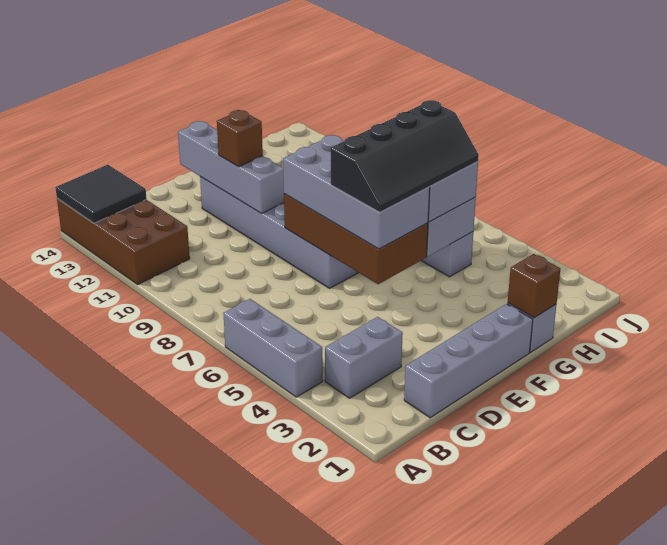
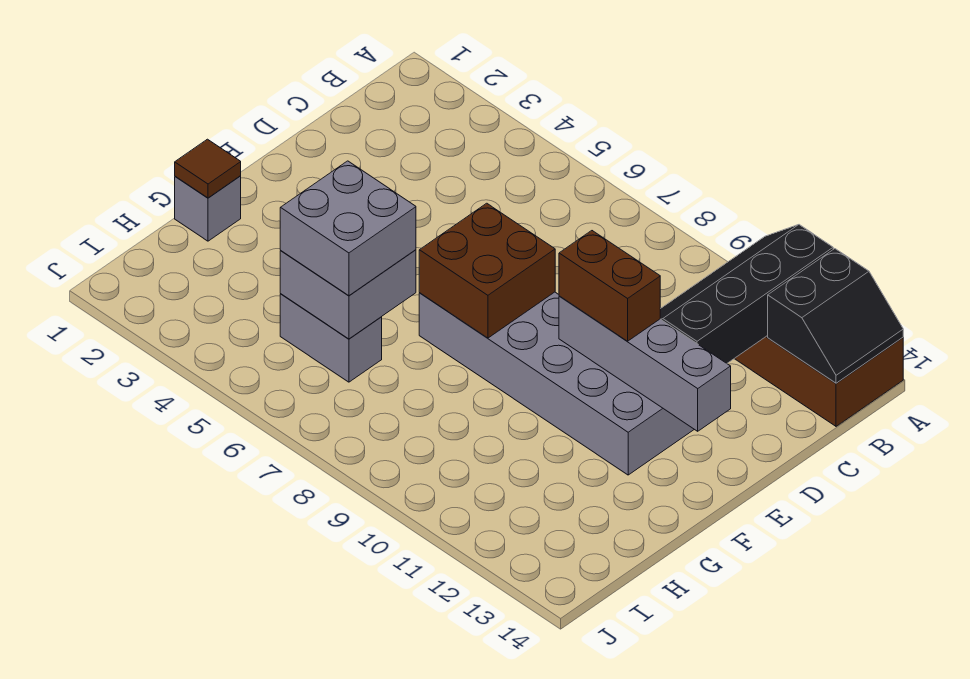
grey 1x3 brick [223,299,323,397] -> none
black 2x2 tile [55,165,147,223] -> black 2x2 slope [768,249,903,383]
grey 1x2 brick [325,317,403,398] -> none
grey 1x4 brick [404,304,533,418] -> none
brown 2x4 brick [284,194,428,284] -> brown 2x2 brick [419,203,555,338]
grey 2x4 brick [283,135,430,249] -> none
black 2x4 slope [330,100,479,212] -> black 2x4 slope moved to [660,225,833,363]
brown 1x1 brick [217,110,263,167] -> brown 1x2 brick [559,231,660,341]
brown 1x1 brick [508,254,560,318] -> brown 1x1 tile [175,139,241,198]

